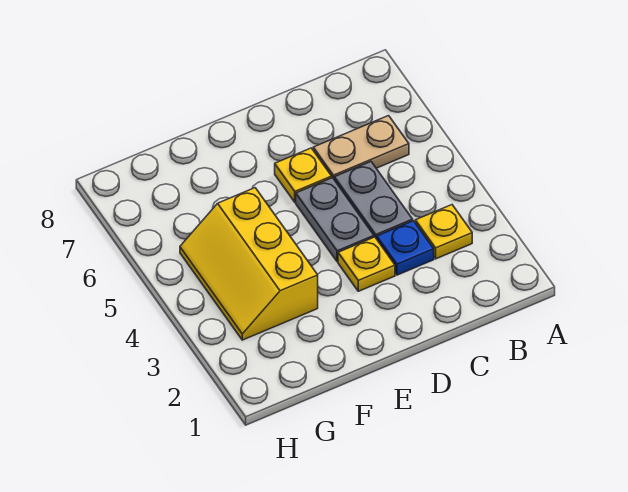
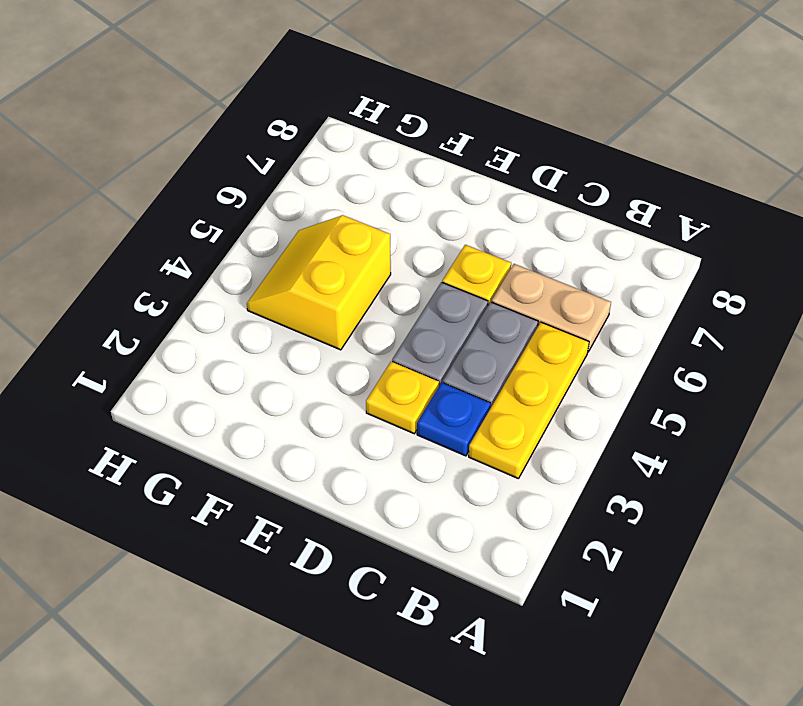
yellow 1x1 plate [415,205,472,259] -> yellow 1x3 plate [469,322,589,479]
yellow 2x3 slope [180,188,318,340] -> yellow 2x2 slope [247,215,391,350]

